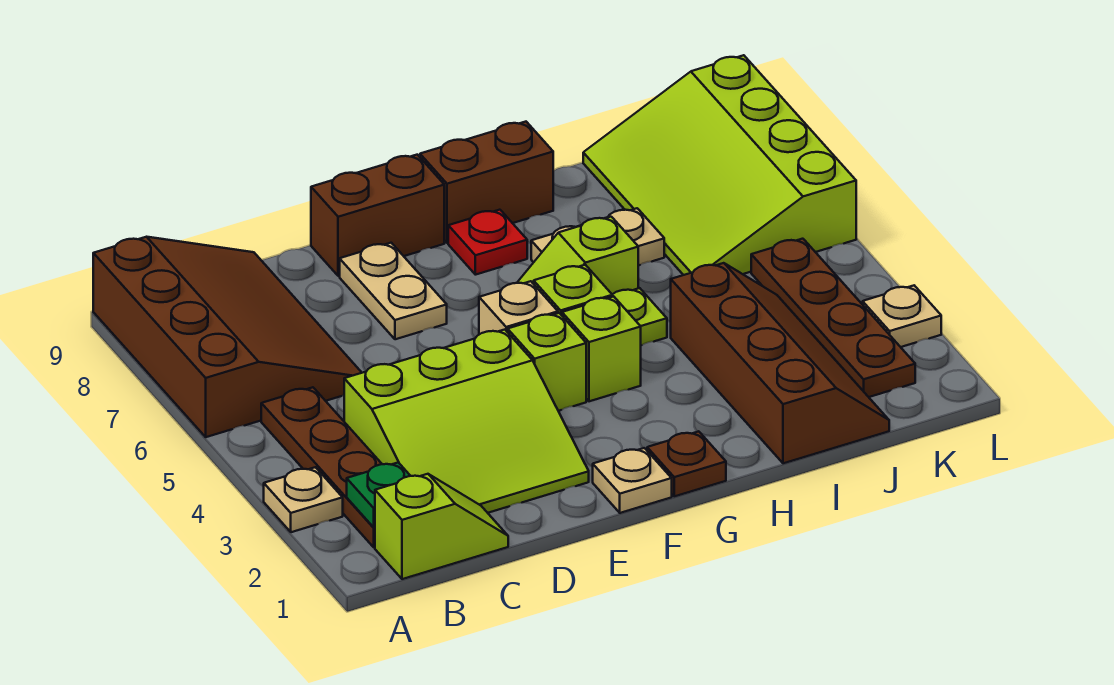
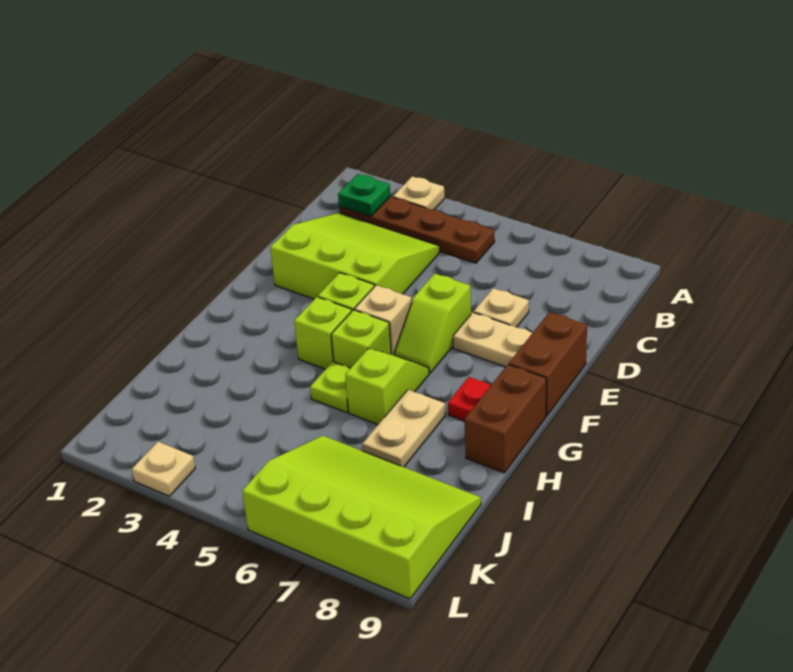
brown 3x4 slope [93,237,362,437] -> none
lime 1x2 slope [375,474,508,579] -> lime 1x2 slope moved to [394,274,471,373]
lime 3x3 slope [344,330,589,513] -> lime 3x3 slope turned to [270,213,440,299]
tan 1x1 plate [593,448,672,513] -> tan 1x1 plate moved to [474,288,529,327]
brown 1x1 plate [647,431,726,496] -> none
brown 2x4 slope [671,263,889,463] -> none
brown 1x4 plate [751,239,915,397] -> none

